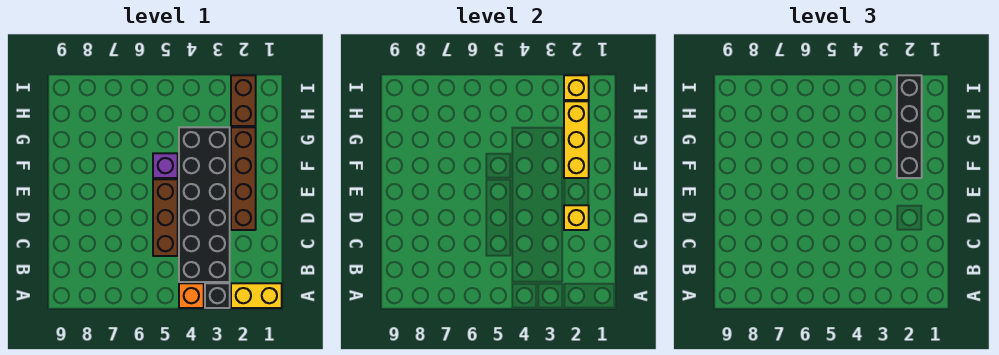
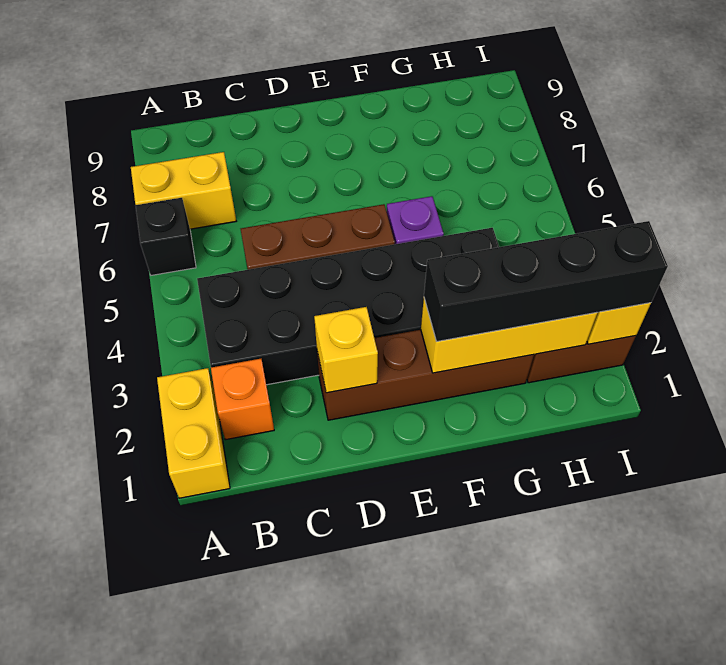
black 1x1 brick [205,283,230,308] -> black 1x1 brick moved to [136,198,196,275]
orange 1x1 brick [179,283,204,308] -> orange 1x1 brick moved to [211,359,274,440]
none -> yellow 1x2 brick [131,152,236,229]

